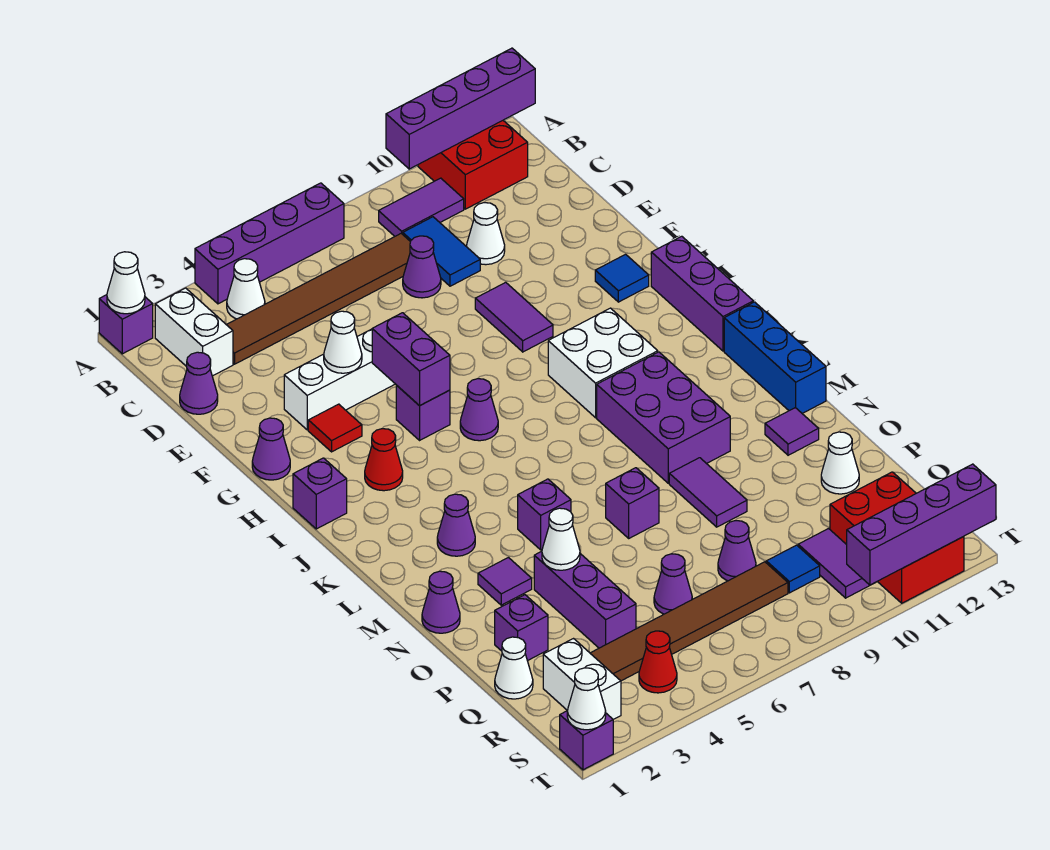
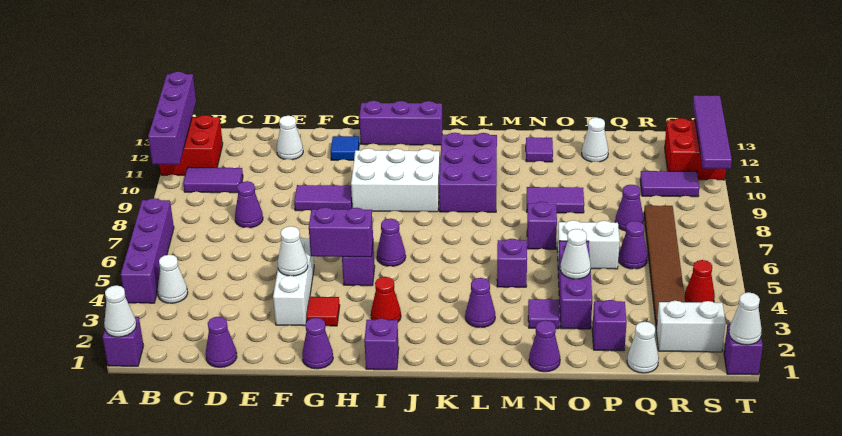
white 1x2 brick [155,288,233,376] -> white 1x2 brick moved to [557,220,620,269]
purple 1x2 tile [379,178,464,236] -> purple 1x2 tile turned to [183,167,243,193]
brown 1x6 tile [226,233,410,364] -> none
blue 1x2 tile [403,217,480,286] -> none
white 1x1 cone [467,203,505,265] -> white 1x1 cone moved to [277,116,303,160]
white 2x2 brick [548,308,658,418] -> white 2x3 brick [351,148,440,212]
purple 2x3 brick [597,352,730,483] -> purple 2x3 brick turned to [439,133,497,212]
blue 1x3 brick [724,302,826,413] -> none
purple 1x3 brick [534,551,636,648] -> purple 1x3 brick turned to [558,241,592,329]
blue 1x1 tile [766,545,820,593] -> none
red 2x3 brick [830,472,964,603] -> red 2x2 brick [665,118,726,180]
purple 1x4 brick [847,464,996,585] -> purple 1x4 tile [693,95,732,169]

